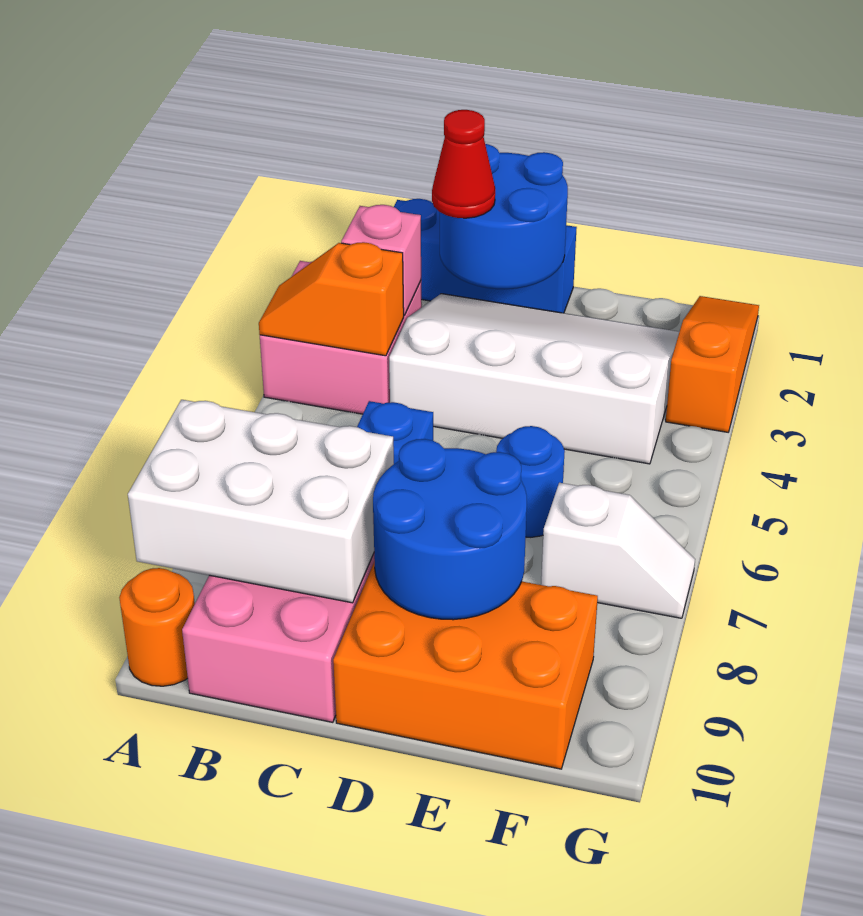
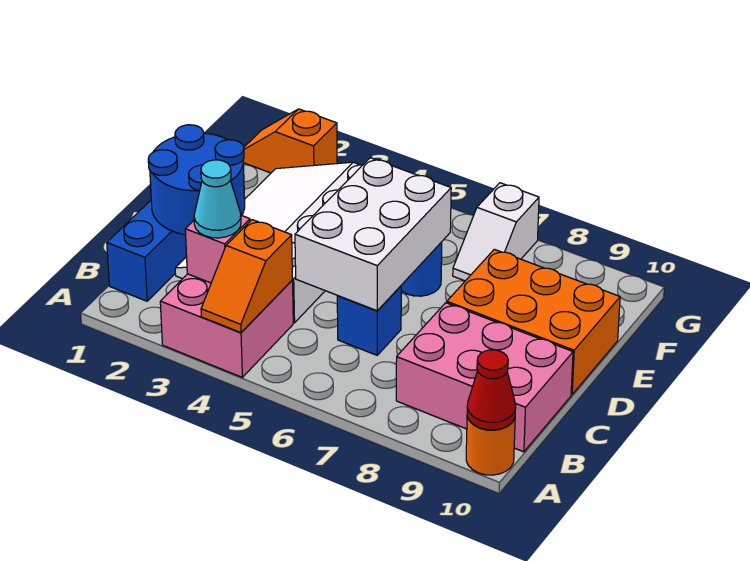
white 2x3 brick [128,400,394,603] -> white 2x3 brick moved to [295,158,451,311]
none -> cyan 1x1 cone [194,160,241,238]
red 1x1 cone [432,110,495,218] -> red 1x1 cone moved to [467,350,516,430]
blue 2x2 round brick [373,439,527,620] -> none
orange 2x3 brick [333,561,598,769] -> orange 2x3 brick turned to [447,249,620,394]
white 1x2 slope [541,483,695,618] -> white 1x2 slope turned to [453,183,539,281]
orange 1x3 slope [666,296,759,432] -> orange 1x2 slope [243,109,337,173]

